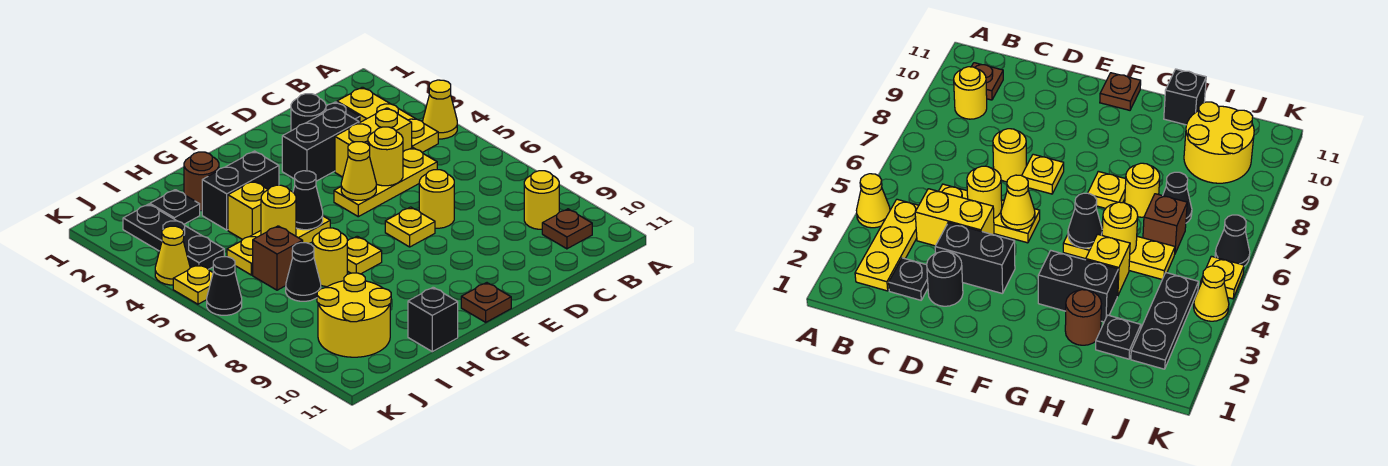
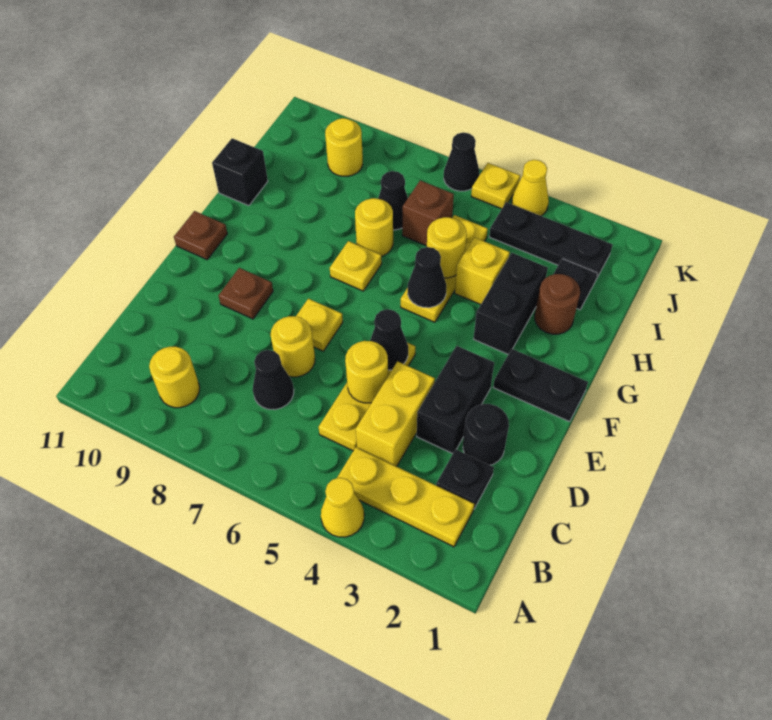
brown 1x1 plate [542,209,592,249] -> brown 1x1 plate moved to [219,268,273,319]
none -> black 1x1 cone [253,350,294,410]
yellow 1x1 cone [341,142,376,200] -> black 1x1 cone [370,309,408,370]
none -> black 1x2 plate [493,349,588,422]
yellow 2x2 round brick [317,273,391,357] -> yellow 1x1 round brick [325,118,363,176]

